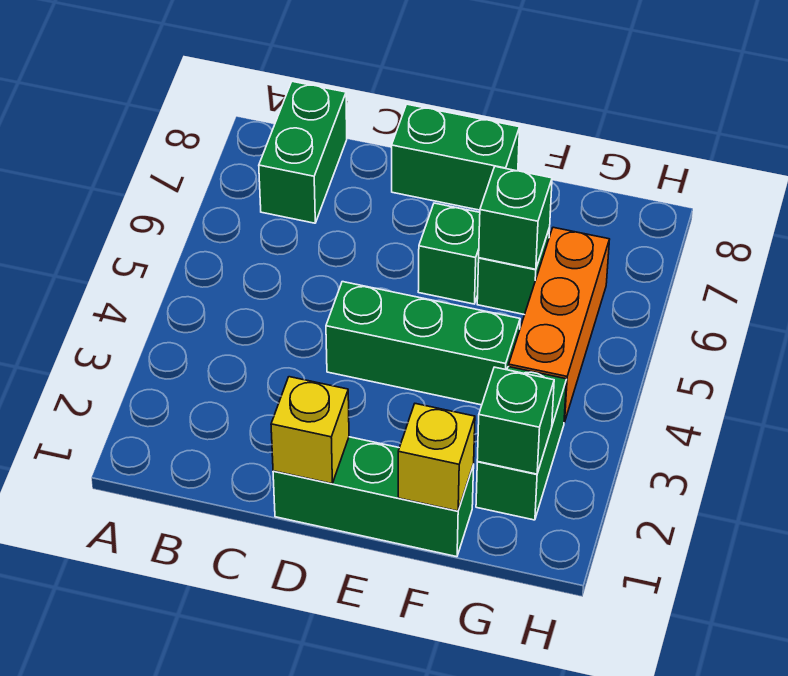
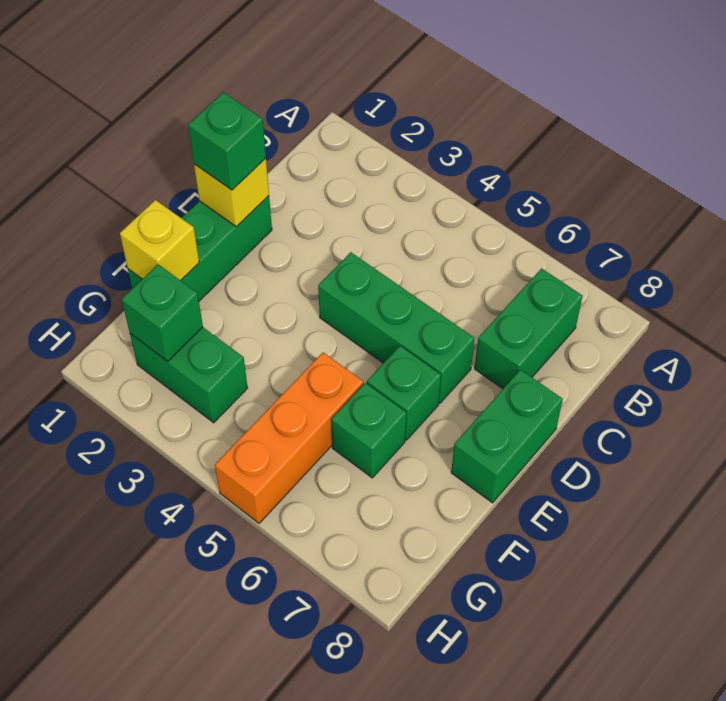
green 1x2 brick [259,81,347,223] -> green 1x2 brick turned to [475,269,583,389]
green 1x3 brick [326,282,520,405] -> green 1x3 brick turned to [318,252,475,403]
green 1x1 brick [479,166,552,269] -> green 1x1 brick moved to [188,92,266,190]
orange 1x3 brick [509,227,610,422] -> orange 1x3 brick turned to [215,352,363,523]

